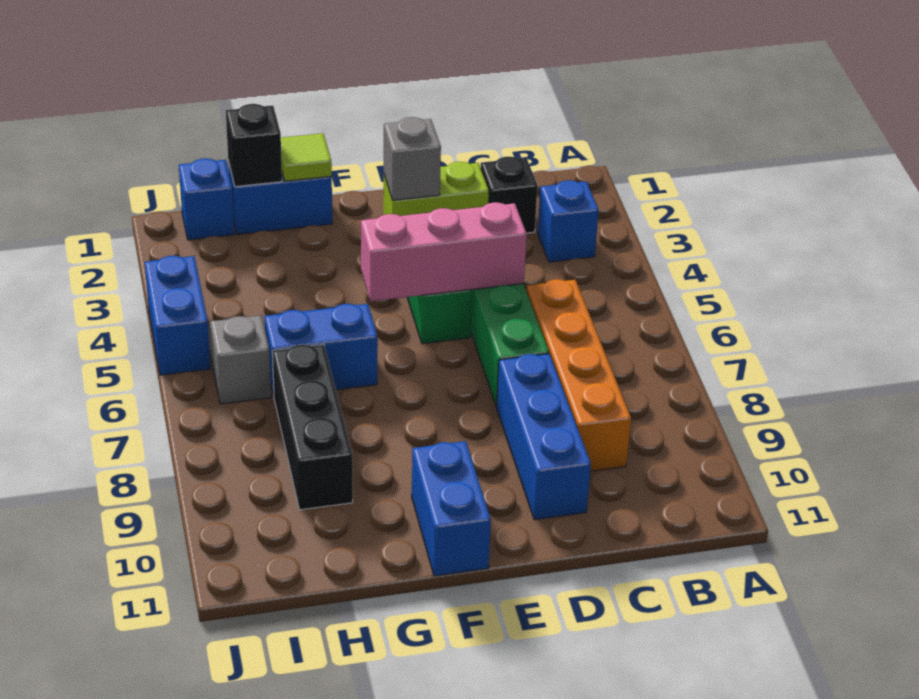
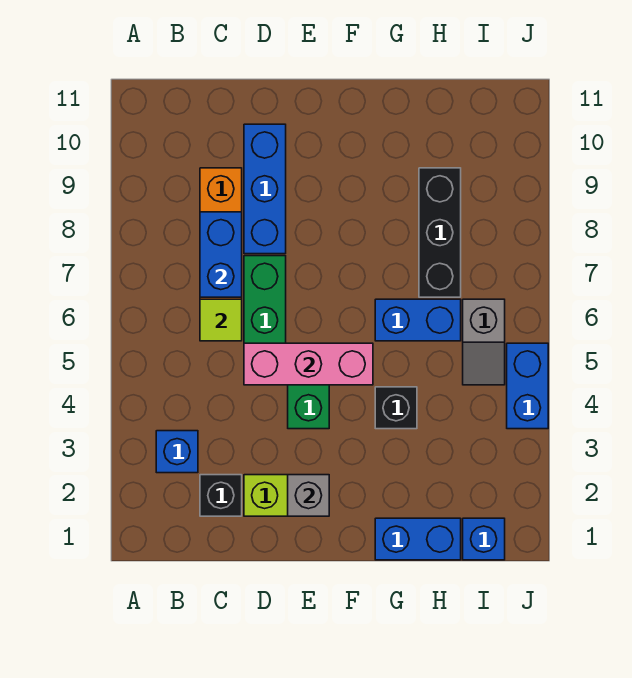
blue 1x2 brick [412,441,491,576] -> blue 1x2 brick moved to [200,212,242,297]
lime 1x1 tile [281,133,332,181] -> lime 1x1 tile moved to [200,299,242,341]
black 1x1 brick [226,104,282,187] -> black 1x1 brick moved to [375,387,417,429]

